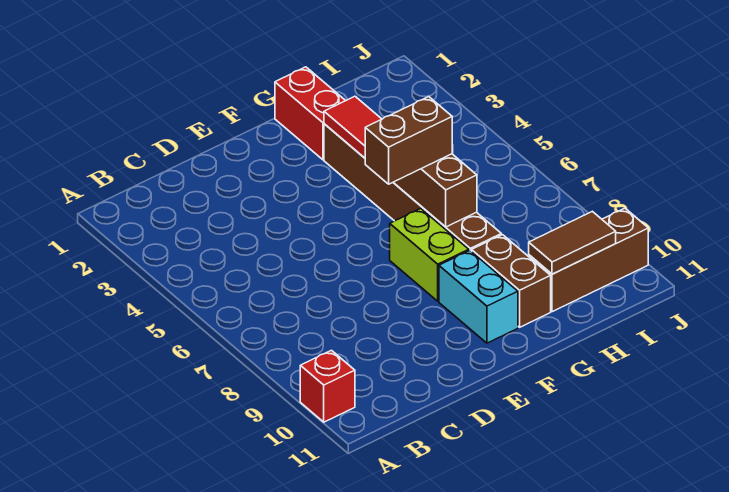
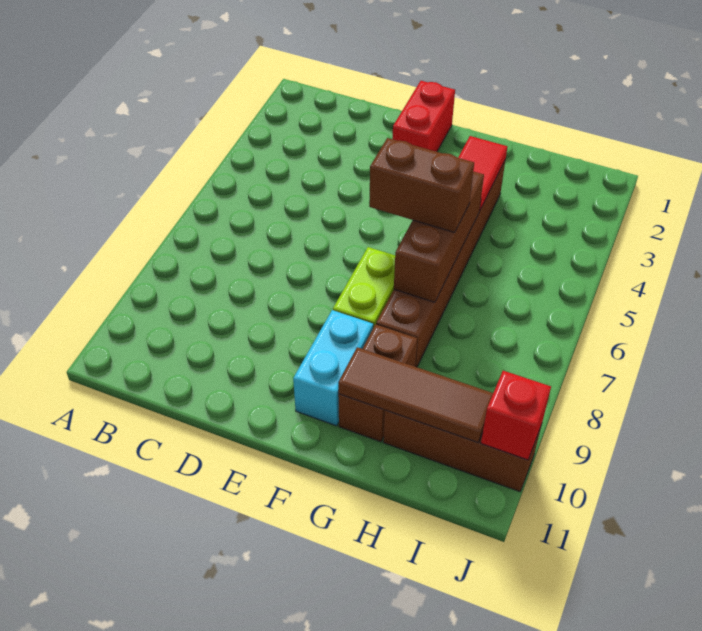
red 1x1 brick [300,350,355,422] -> red 1x1 brick moved to [481,371,551,460]
red 1x2 brick [275,67,345,160] -> red 1x2 brick moved to [392,81,455,152]
brown 1x2 tile [529,211,616,274] -> brown 1x3 tile [338,347,493,442]

